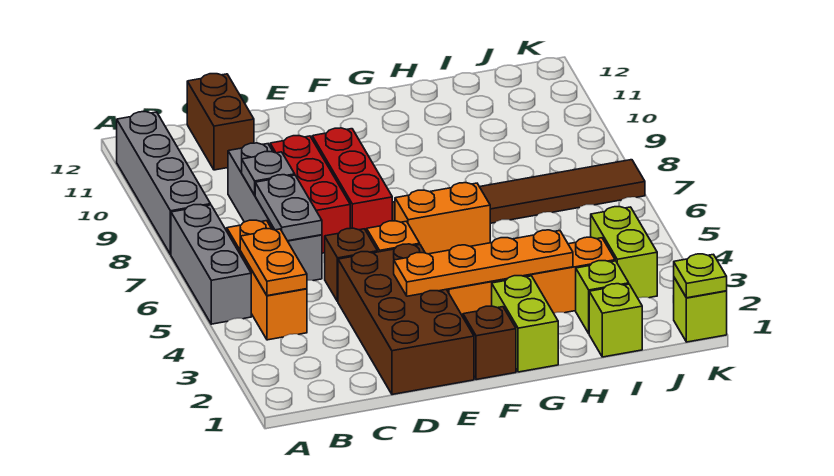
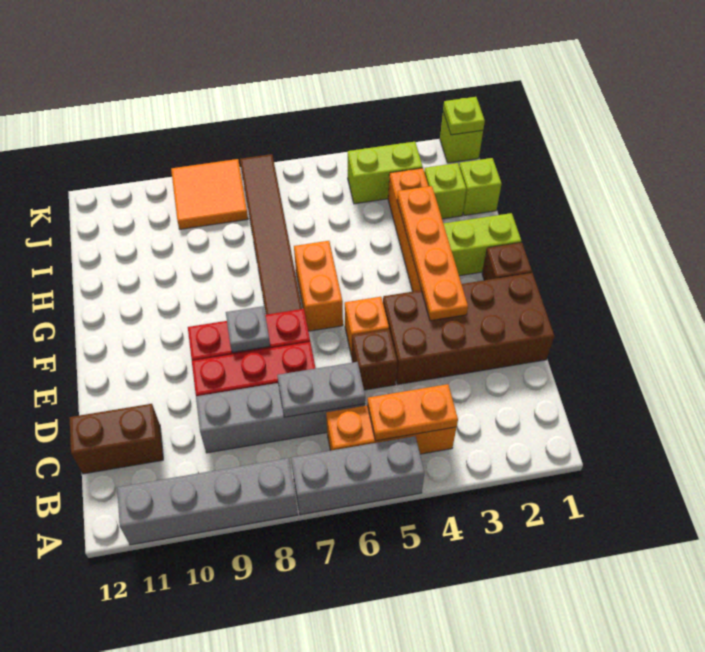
grey 1x1 plate [242,152,295,195] -> grey 1x1 plate moved to [226,306,270,352]
none -> orange 2x2 tile [171,159,248,229]

